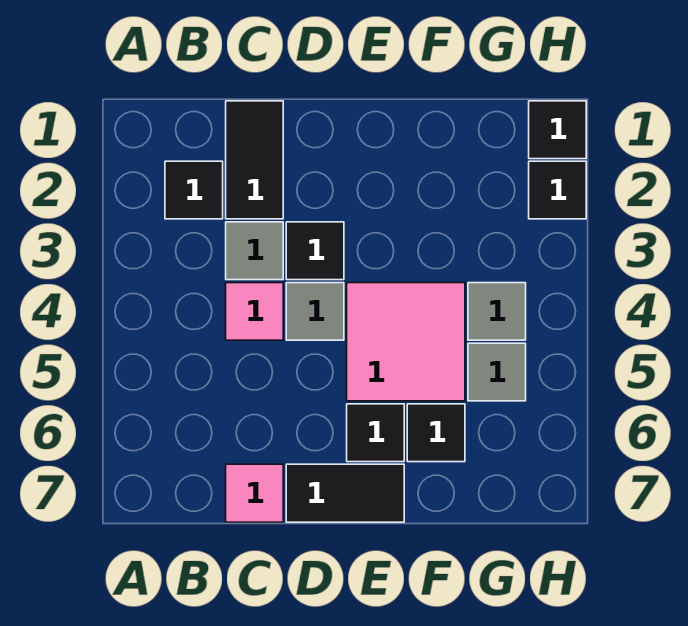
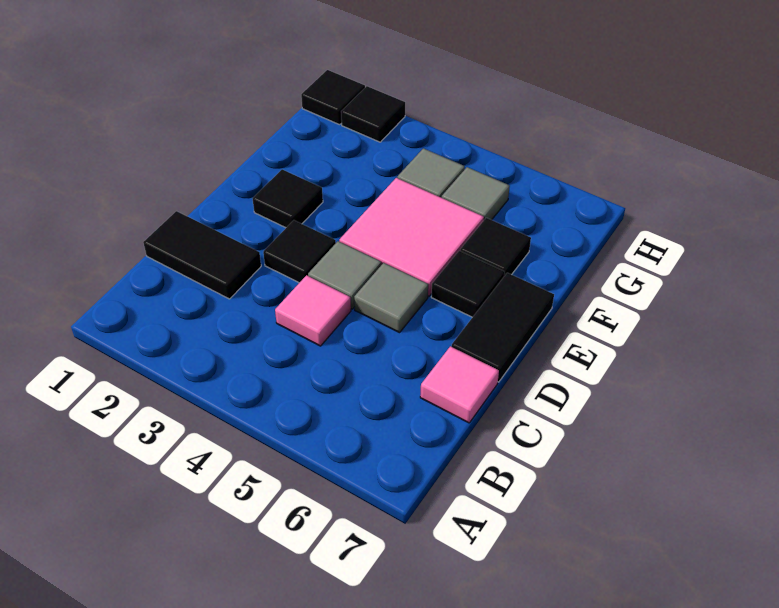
black 1x1 tile [165,161,223,219] -> black 1x1 tile moved to [253,169,323,228]
grey 1x1 tile [226,222,283,280] -> grey 1x1 tile moved to [354,263,428,333]

